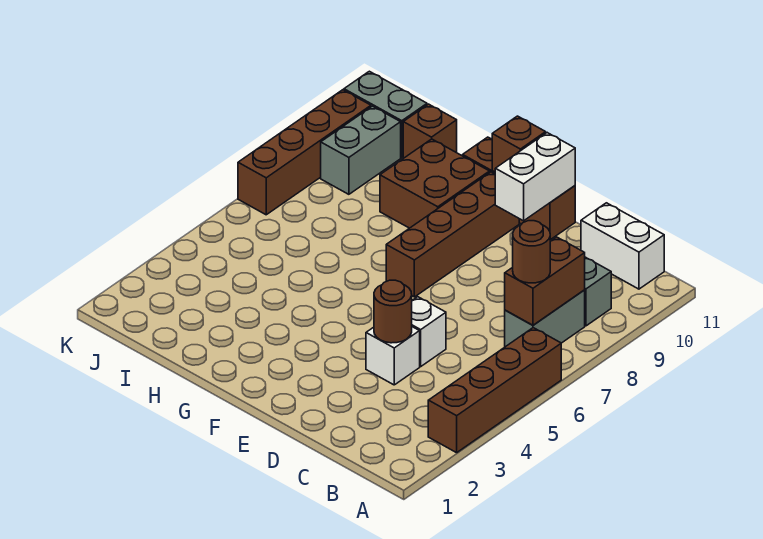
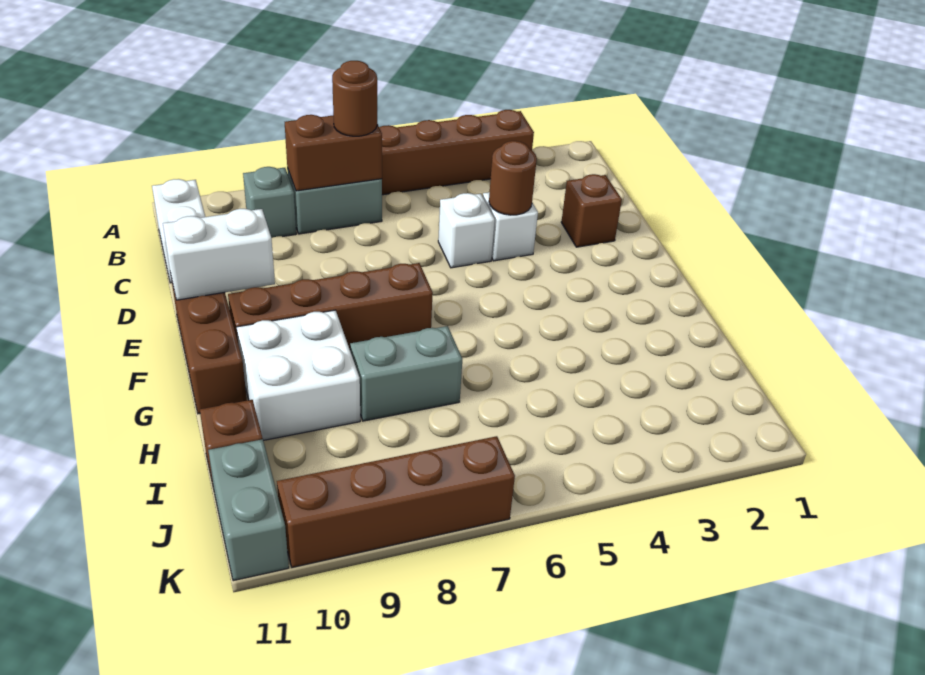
brown 1x1 brick [492,116,546,172] -> brown 1x1 brick moved to [561,174,622,247]
brown 2x2 brick [380,139,490,228] -> white 2x2 brick [237,310,360,441]
grey 1x2 brick [321,106,401,194] -> grey 1x2 brick moved to [350,326,462,421]

